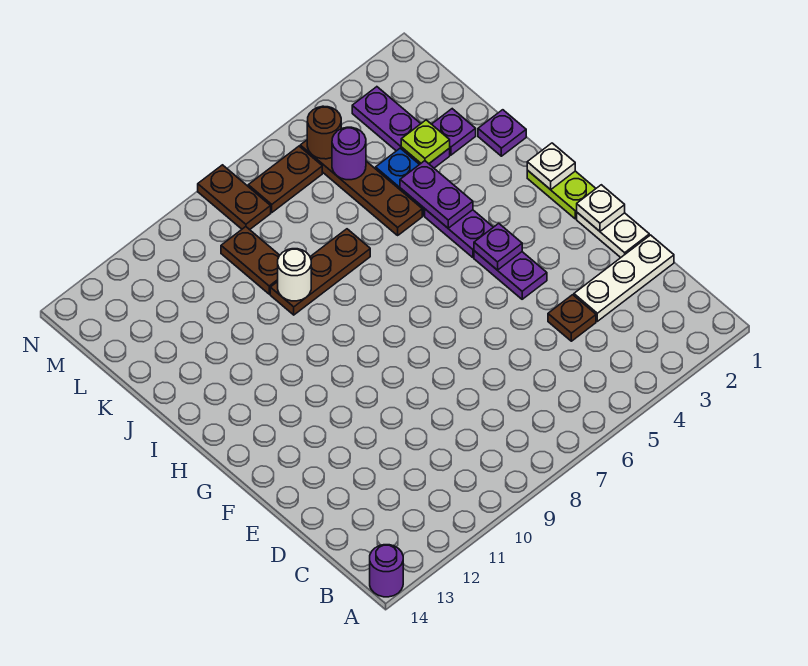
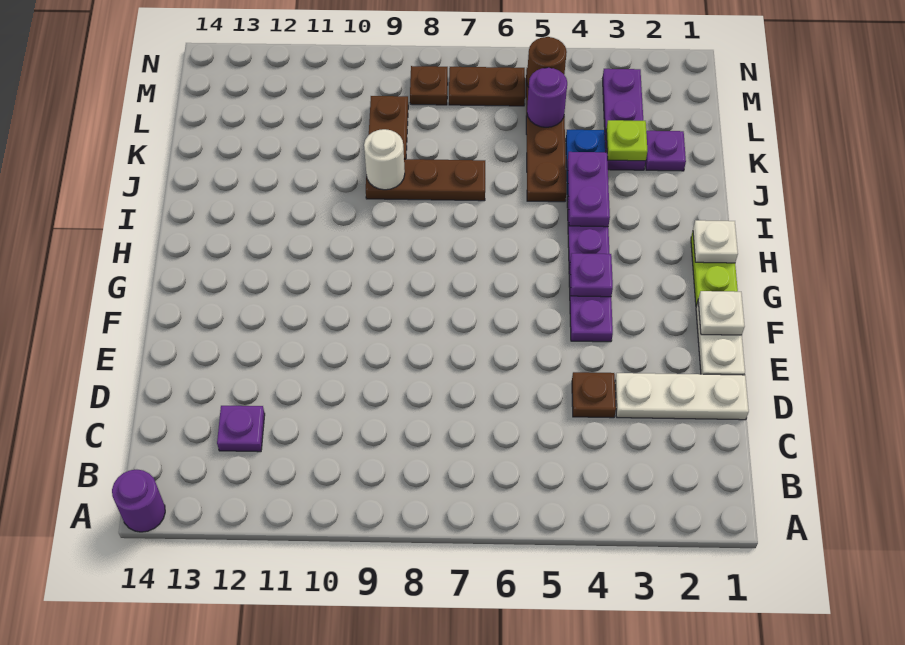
purple 1x1 plate [478,110,526,156] -> purple 1x1 plate moved to [217,406,265,452]
brown 1x2 plate [198,165,271,230] -> brown 1x1 plate [410,66,448,105]

